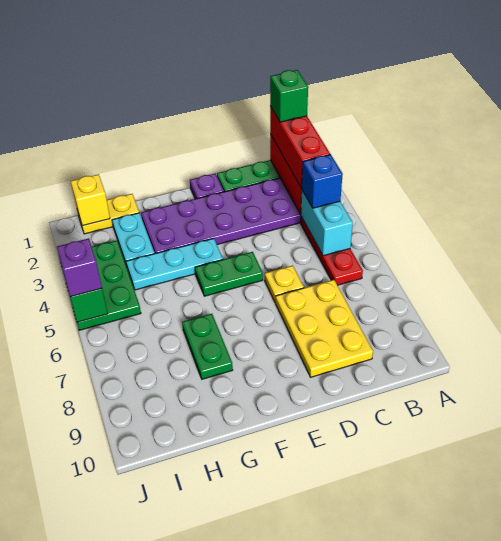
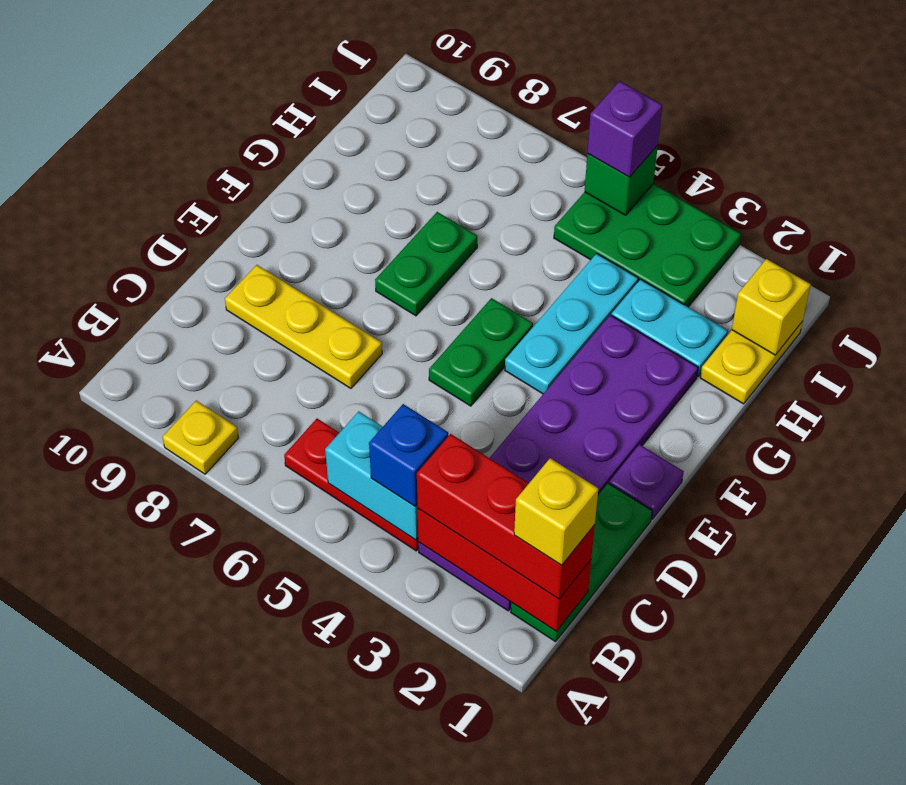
green 1x1 brick [270,70,308,122] -> yellow 1x1 brick [514,458,598,565]
yellow 2x3 plate [276,280,373,377] -> yellow 1x3 plate [225,265,382,388]
yellow 1x1 plate [265,266,304,303] -> yellow 1x1 plate moved to [163,401,238,474]
green 1x2 plate [182,314,233,379] -> green 1x2 plate turned to [375,212,477,316]

